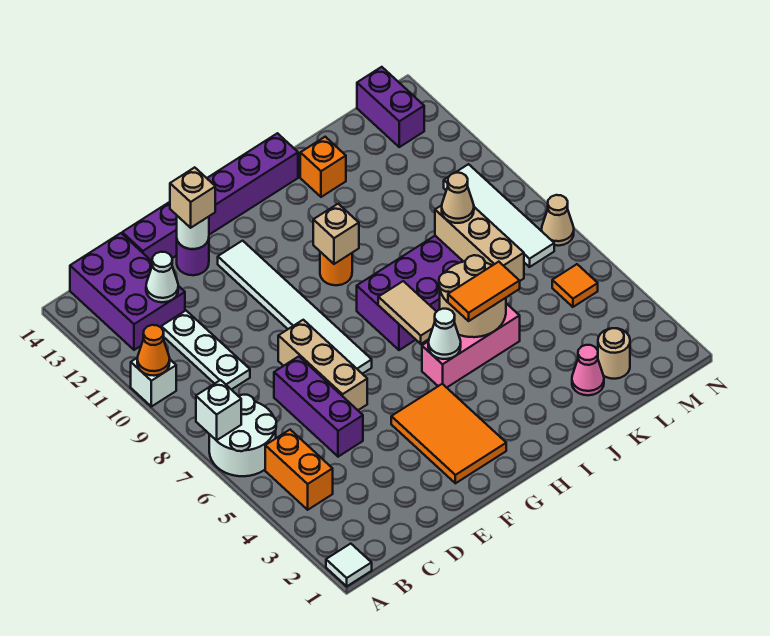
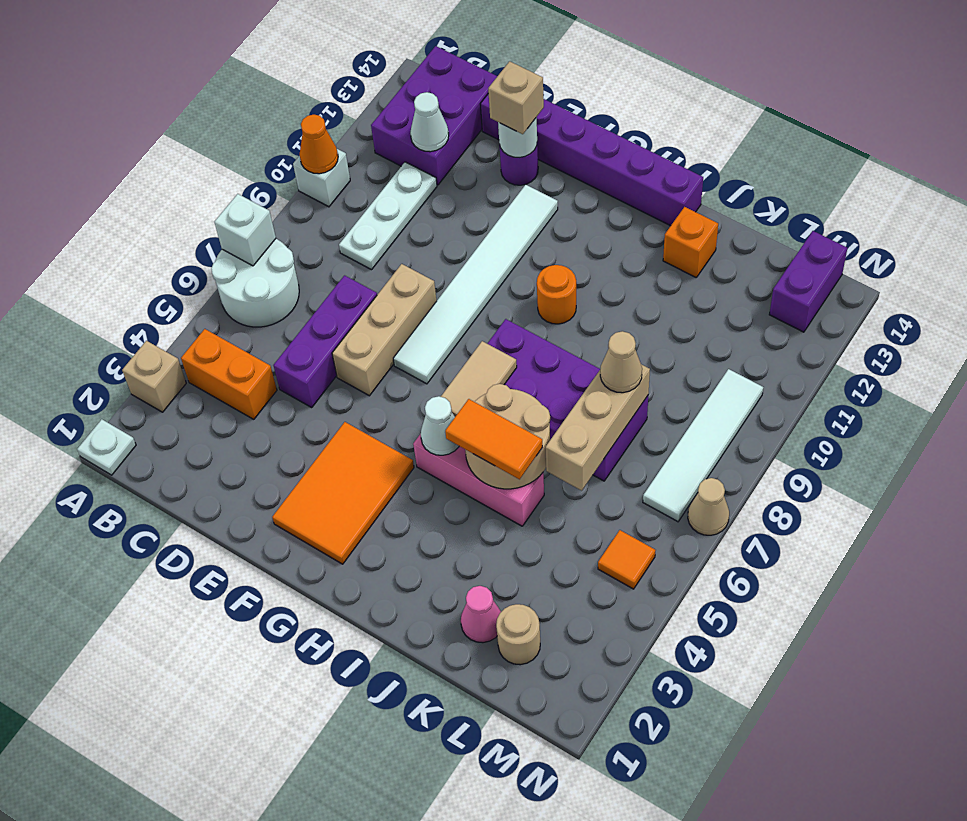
white 1x1 tile [326,544,372,586] -> white 1x1 plate [77,419,136,475]
orange 1x2 brick [265,430,333,510] -> orange 1x2 brick turned to [181,329,277,419]
tan 1x1 brick [313,204,359,264] -> tan 1x1 brick moved to [122,341,186,412]

